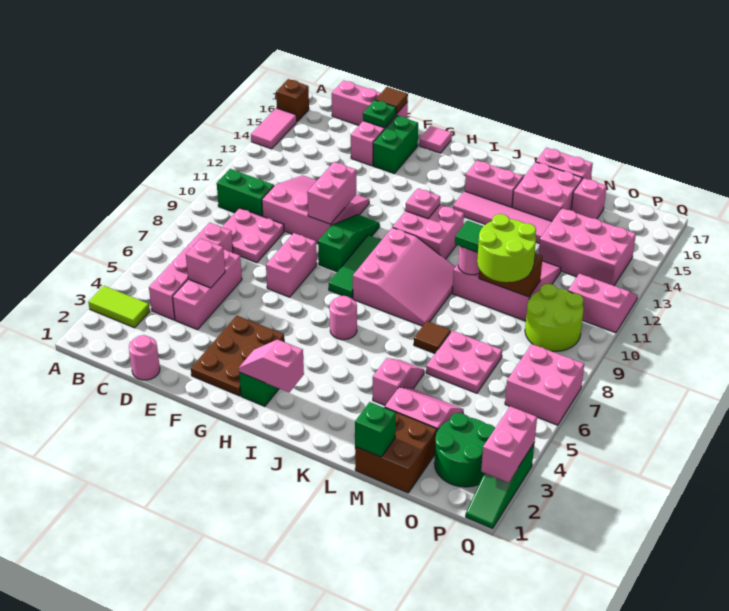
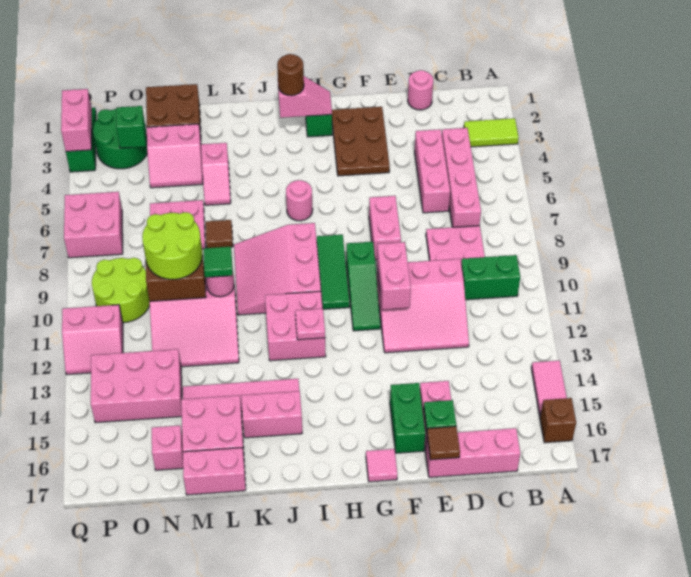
pink 1x1 brick [186,239,225,288] -> none
none -> brown 1x1 round brick [277,54,304,96]
green 1x1 brick [355,402,396,457] -> green 1x1 brick moved to [116,106,146,148]

